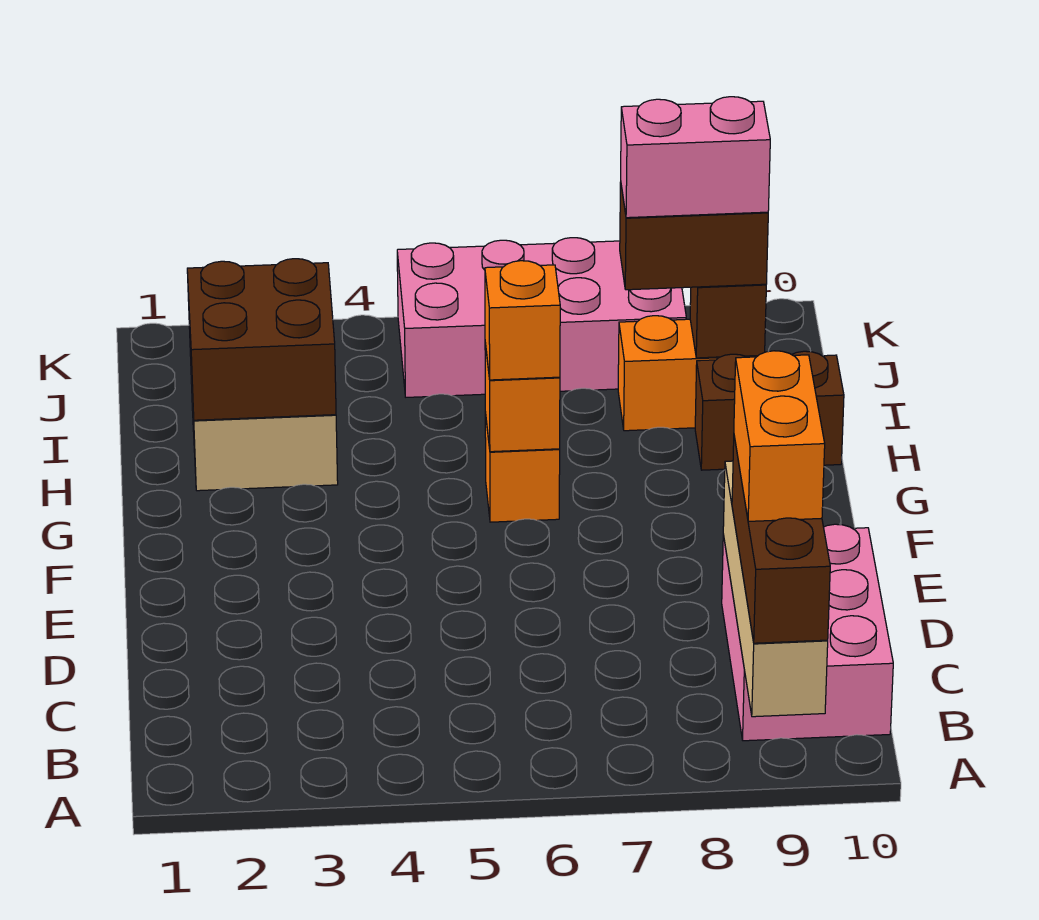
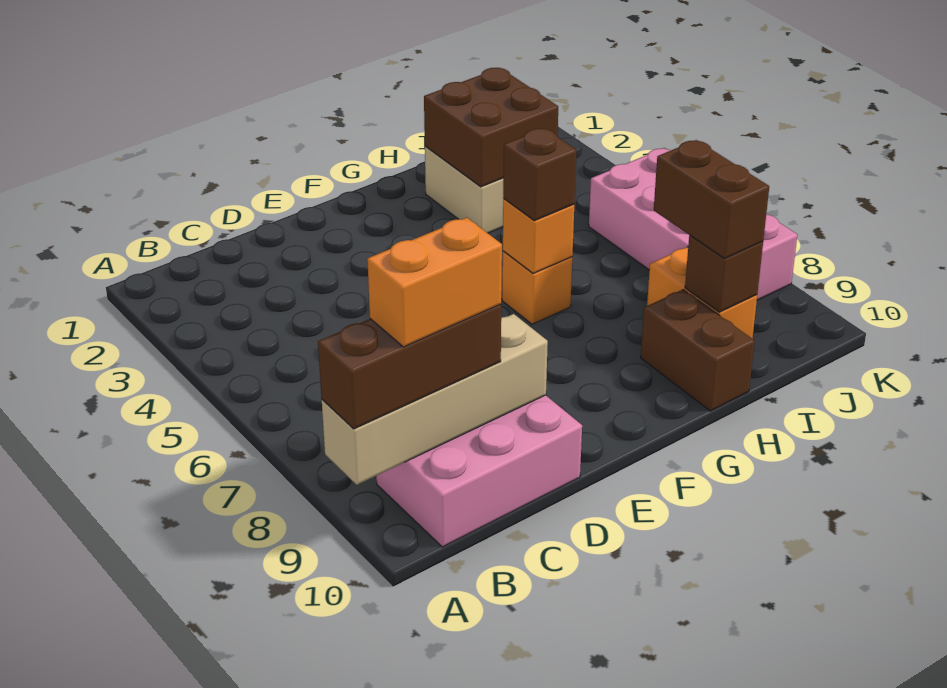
orange 1x1 brick [485,261,560,380] -> brown 1x1 brick [503,128,577,221]
pink 1x2 brick [621,97,770,218] -> none

